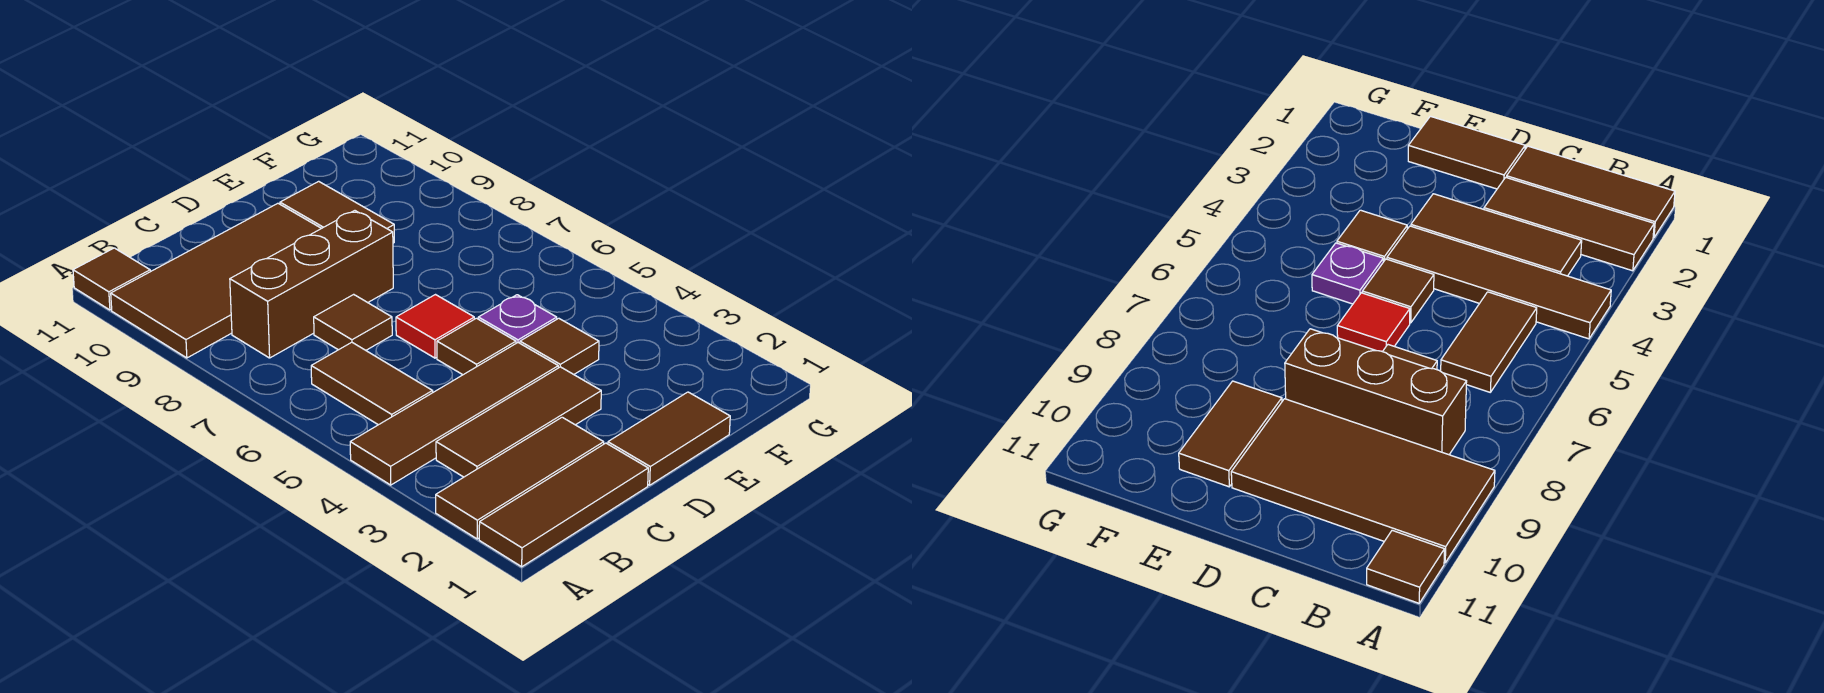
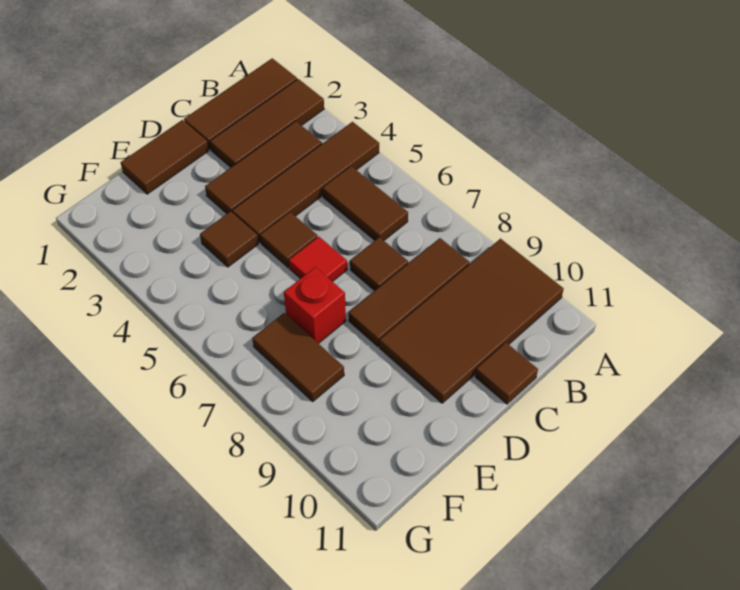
brown 1x1 tile [73,248,150,310] -> brown 1x1 tile moved to [475,343,538,404]
brown 1x3 brick [230,211,393,358] -> brown 1x3 tile [349,238,470,347]
purple 1x1 plate [478,295,557,343] -> none
none -> red 1x1 brick [284,267,346,344]
brown 1x2 tile [280,181,394,243] -> brown 1x2 tile moved to [252,313,344,401]

